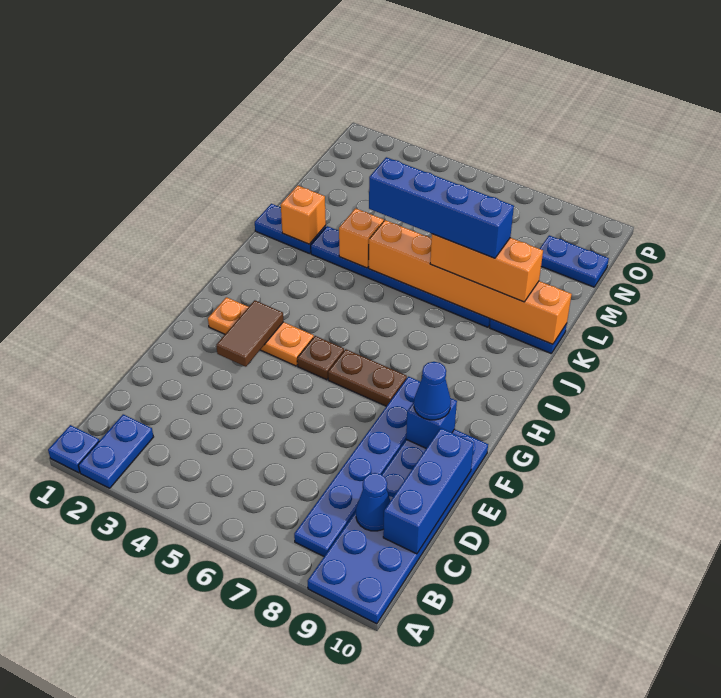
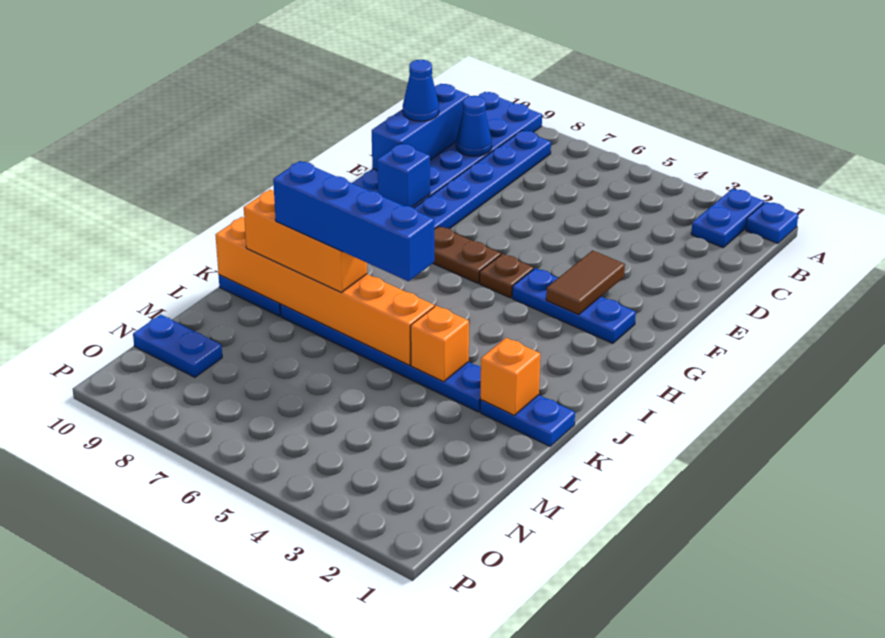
blue 1x1 cone [414,362,451,420] -> blue 1x1 cone moved to [403,60,439,121]
orange 1x3 plate [208,297,314,366] -> blue 1x3 plate [512,268,636,343]

